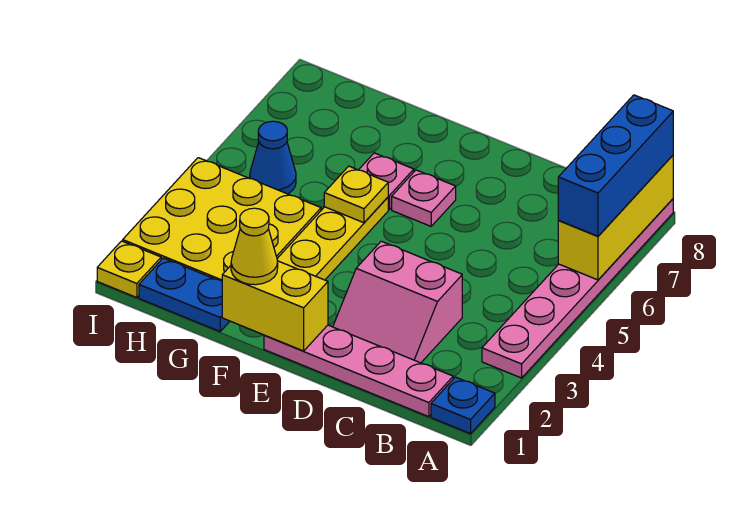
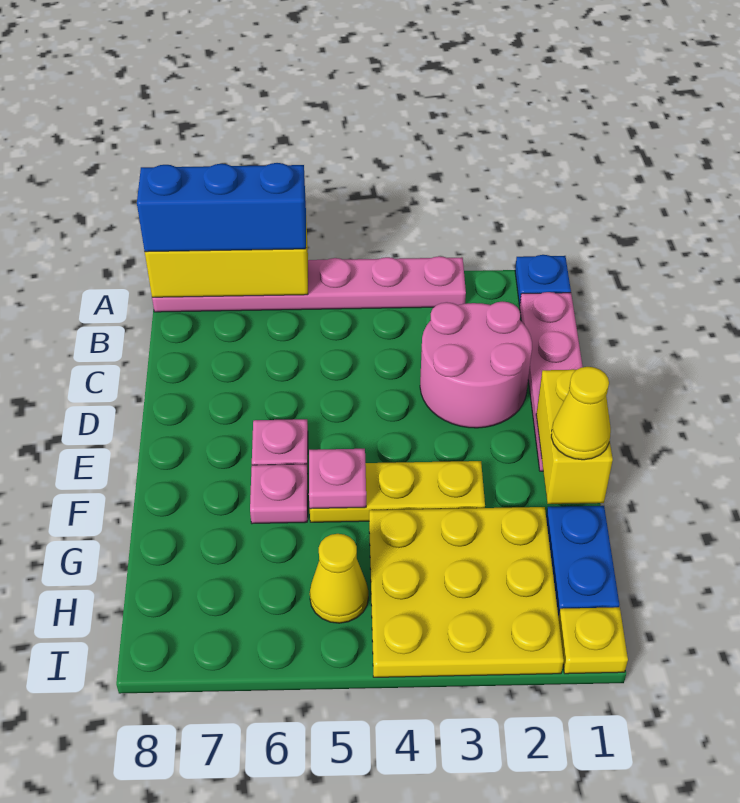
pink 2x2 slope [333,241,462,363] -> pink 2x2 round brick [420,301,532,428]
yellow 1x1 plate [324,166,388,223] -> pink 1x1 plate [309,449,366,509]
blue 1x1 cone [250,121,296,194] -> yellow 1x1 cone [310,534,368,623]

